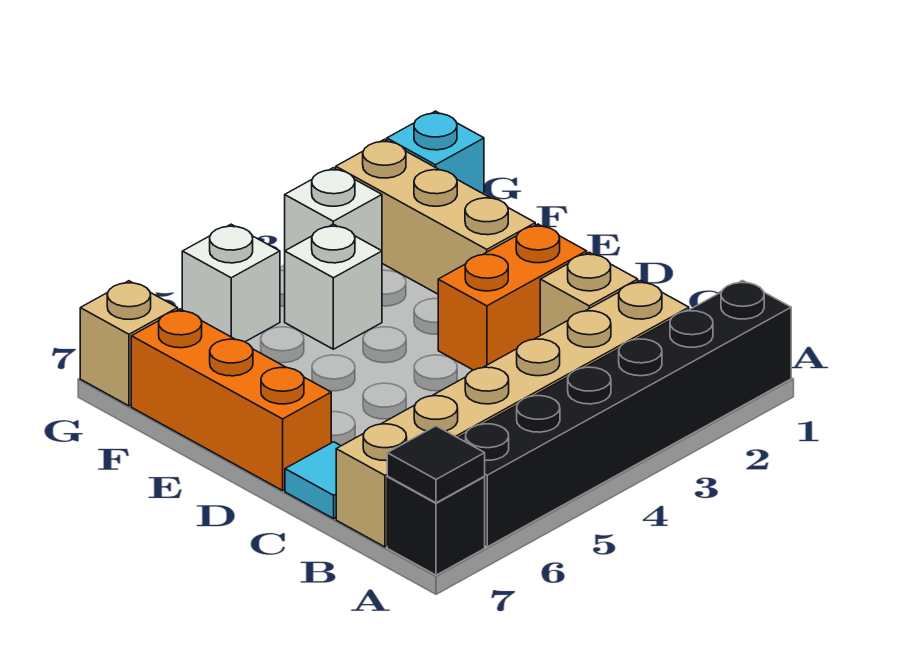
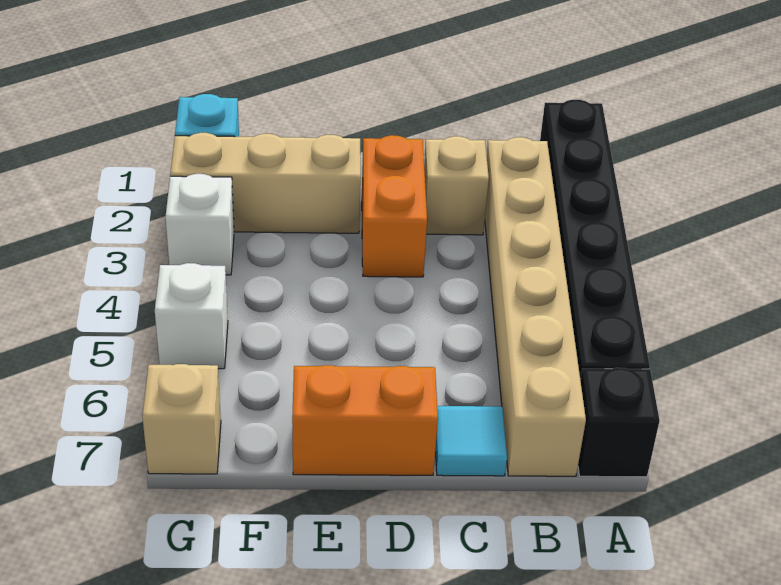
black 1x1 tile [387,426,485,503] -> none
orange 1x3 brick [131,309,331,490] -> orange 1x2 brick [292,365,438,475]
white 1x1 brick [285,224,382,349] -> none

